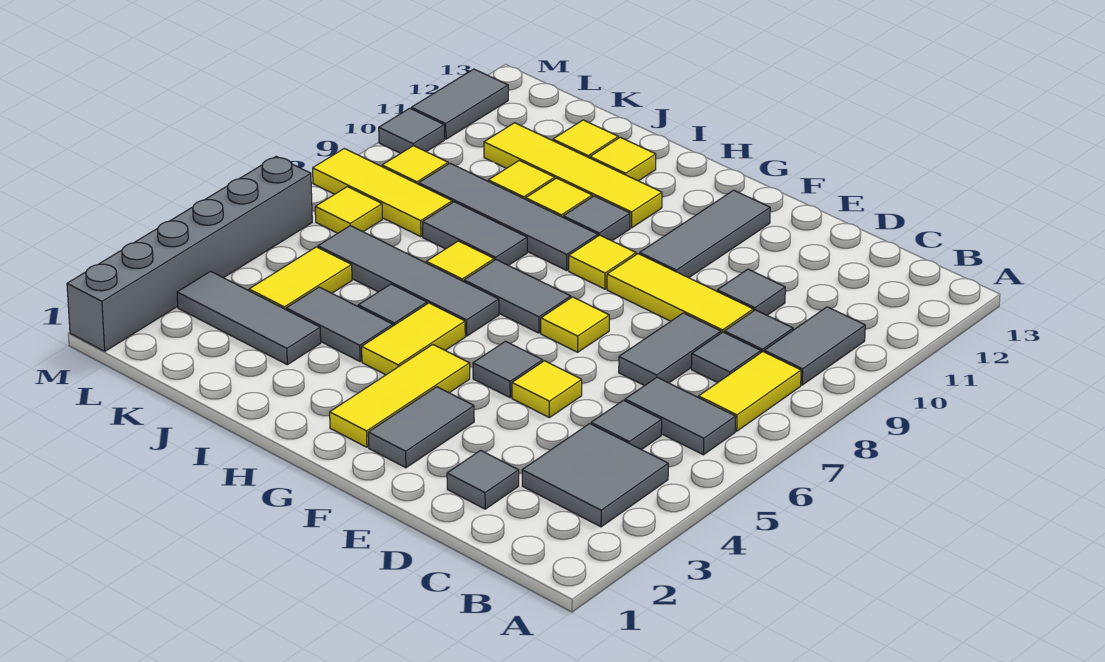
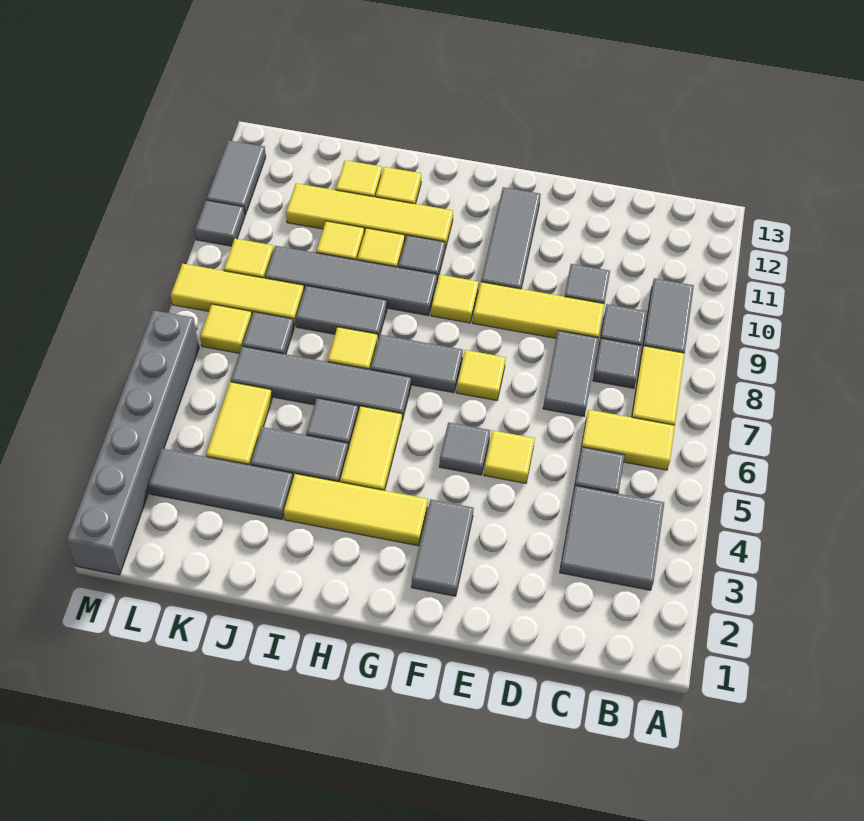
grey 1x2 tile [625,377,736,455] -> yellow 1x2 tile [582,410,675,470]
grey 1x1 tile [447,450,519,509] -> grey 1x1 tile moved to [242,312,294,354]
yellow 1x3 tile [330,345,470,447] -> yellow 1x3 tile turned to [284,474,428,546]

